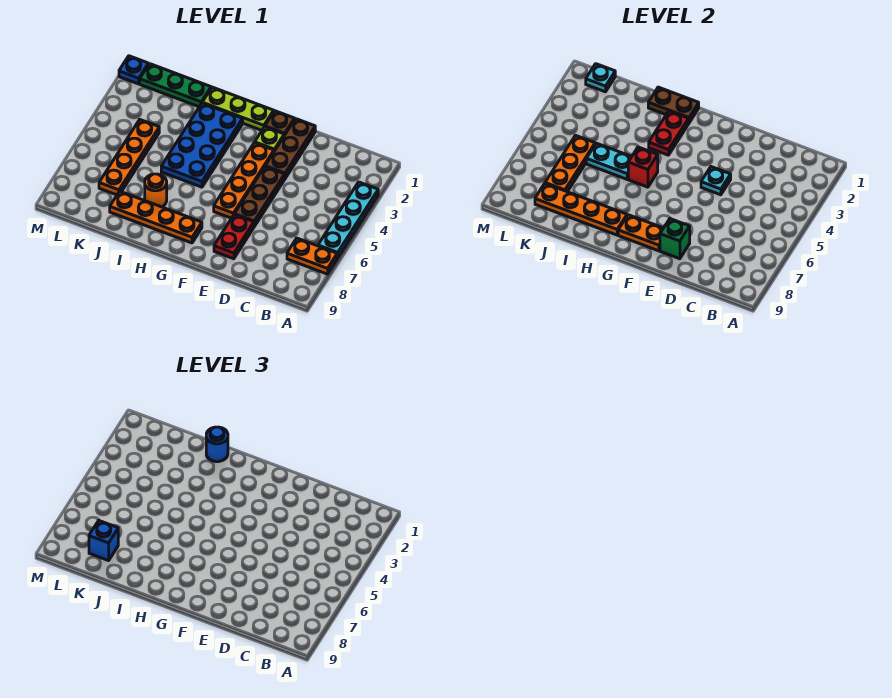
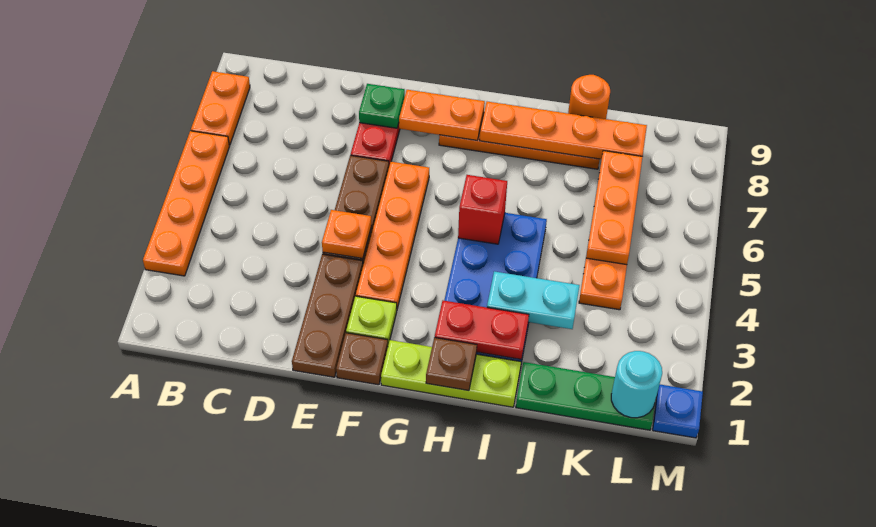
cyan 1x4 plate [318,182,378,258] -> orange 1x4 plate [143,131,229,276]
orange 1x2 plate [287,238,337,274] -> orange 1x2 plate turned to [191,71,250,145]
cyan 1x1 plate [701,167,731,195] -> orange 1x1 plate [322,210,371,259]
green 1x1 brick [660,219,690,259] -> green 1x1 plate [359,84,405,128]
brown 1x2 plate [648,87,699,123] -> brown 1x1 plate [426,338,477,391]
red 1x2 plate [649,111,689,155] -> red 1x2 plate turned to [435,301,529,359]
blue 1x1 round brick [206,427,228,462] -> none
cyan 1x2 plate [586,143,632,179] -> cyan 1x2 plate moved to [487,271,580,329]
orange 1x1 round brick [145,174,167,207] -> orange 1x1 round brick moved to [568,75,610,119]
blue 1x1 brick [89,521,118,561] -> none
cyan 1x1 plate [586,64,615,92] -> cyan 1x1 round brick [611,351,662,418]

